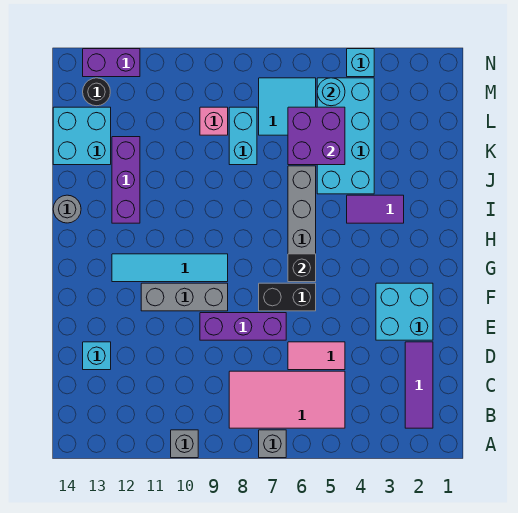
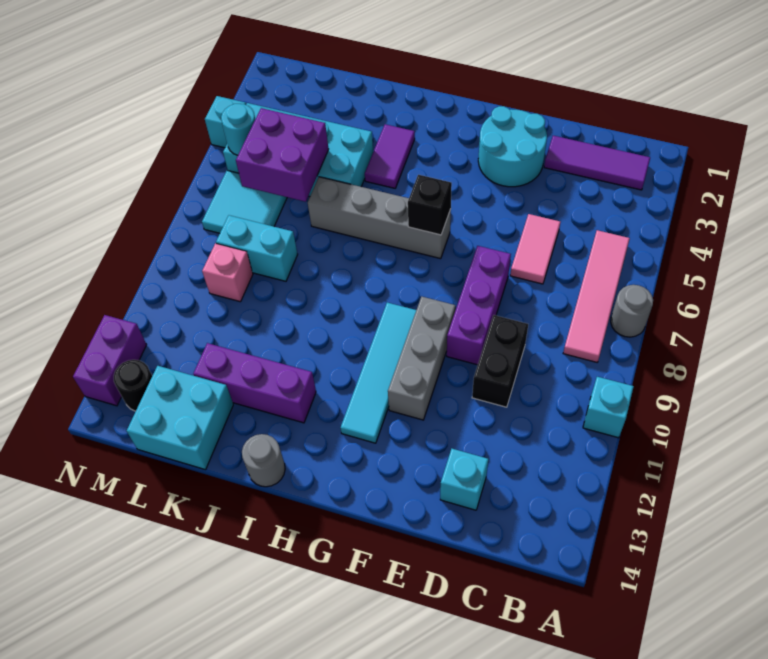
grey 1x1 brick [259,430,286,458] -> grey 1x1 round brick [611,285,653,337]
grey 1x1 brick [171,430,198,458] -> cyan 1x1 brick [583,377,634,438]
pink 2x4 tile [229,371,345,428] -> pink 1x4 tile [563,230,630,362]
cyan 2x2 brick [376,283,433,340] -> cyan 2x2 round brick [478,106,547,187]
black 1x2 brick [259,283,316,311] -> black 1x2 brick moved to [472,315,528,407]

